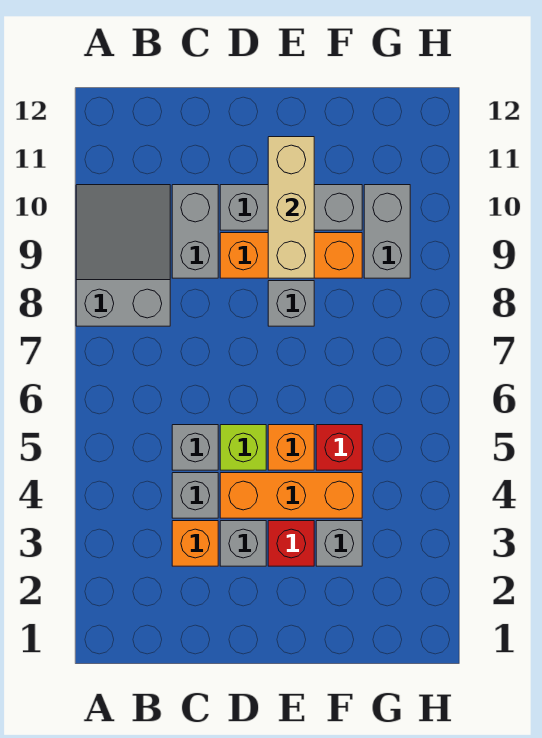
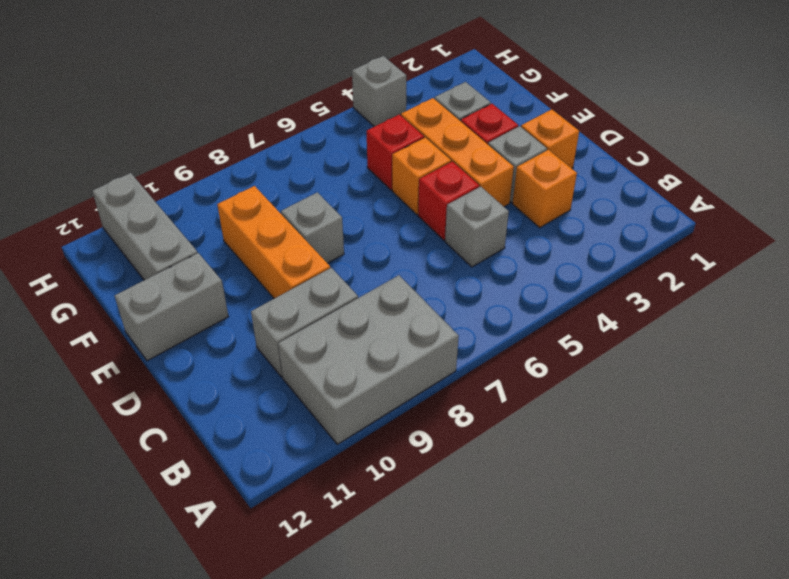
grey 2x3 slope [76,185,170,326] -> grey 2x3 brick [278,275,459,444]
grey 1x1 brick [172,473,218,518] -> grey 1x1 brick moved to [352,56,406,127]
none -> orange 1x1 brick [521,109,579,169]
lime 1x1 brick [220,425,266,470] -> red 1x1 brick [418,162,479,240]
grey 1x3 brick [220,185,362,230] -> grey 1x3 brick moved to [92,173,197,280]
tan 1x3 brick [268,137,314,278] -> none
grey 1x2 brick [364,185,410,278] -> grey 1x2 brick moved to [115,253,229,361]

